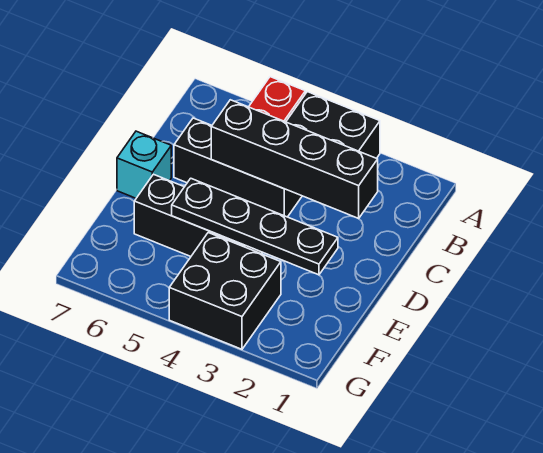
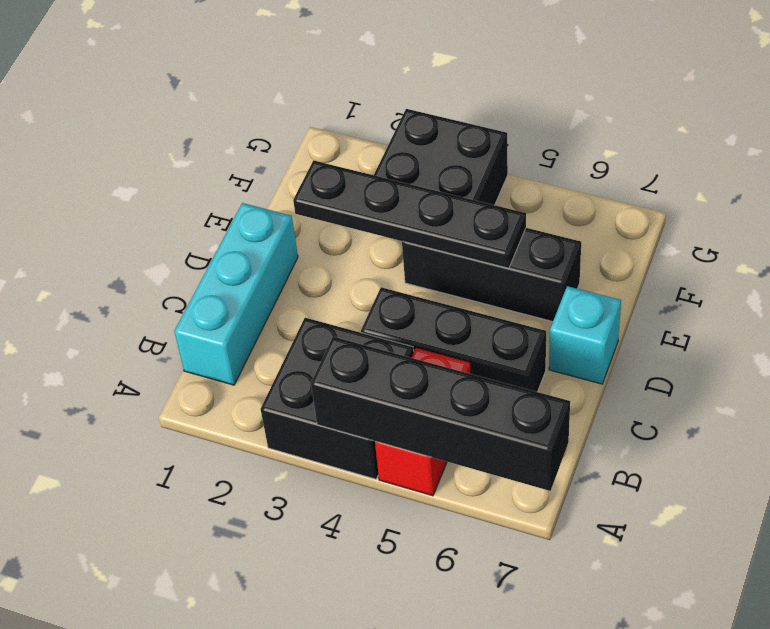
none -> cyan 1x3 brick [174,203,298,385]
black 1x4 brick [211,100,378,219] -> black 1x4 brick moved to [311,337,570,491]

